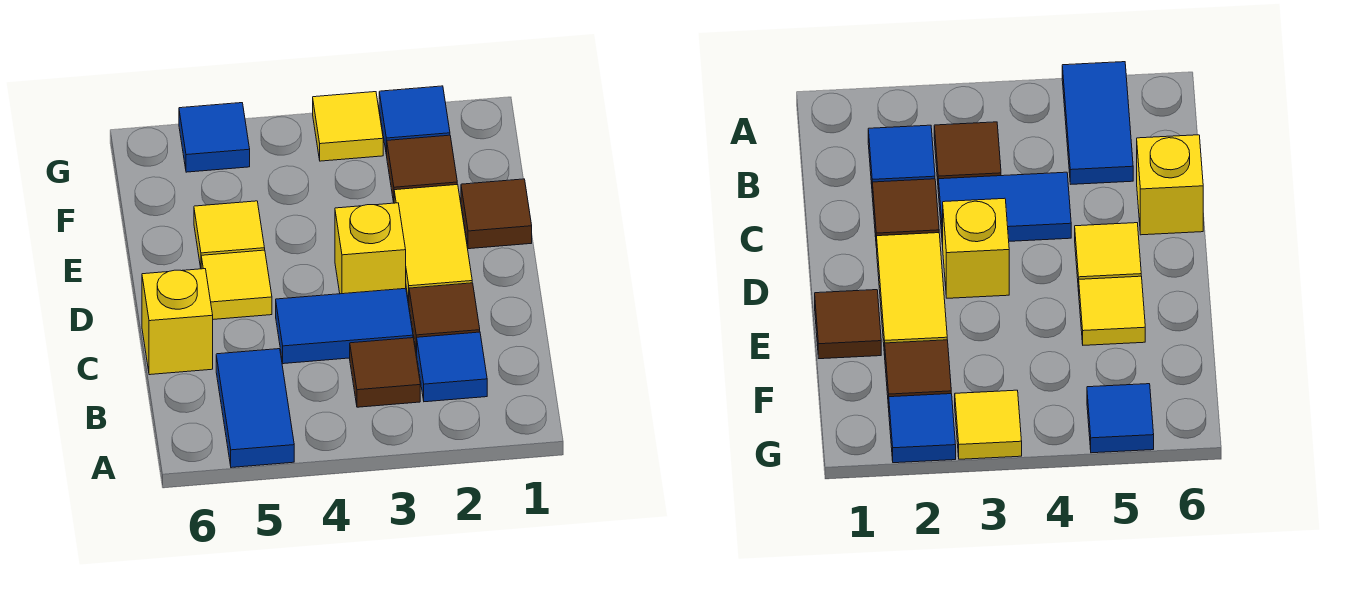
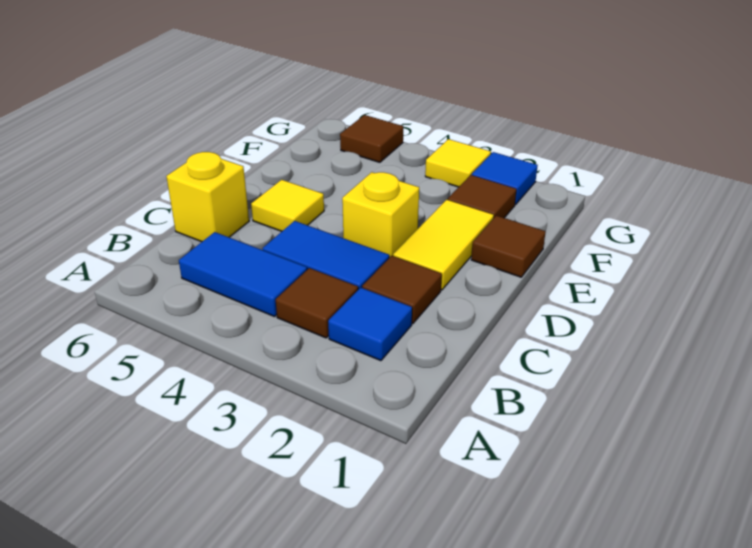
blue 1x2 tile [216,349,294,468] -> blue 1x2 tile turned to [179,232,307,317]
yellow 1x1 tile [194,201,265,268] -> none
blue 1x1 tile [179,103,250,172] -> brown 1x1 tile [340,115,403,162]

